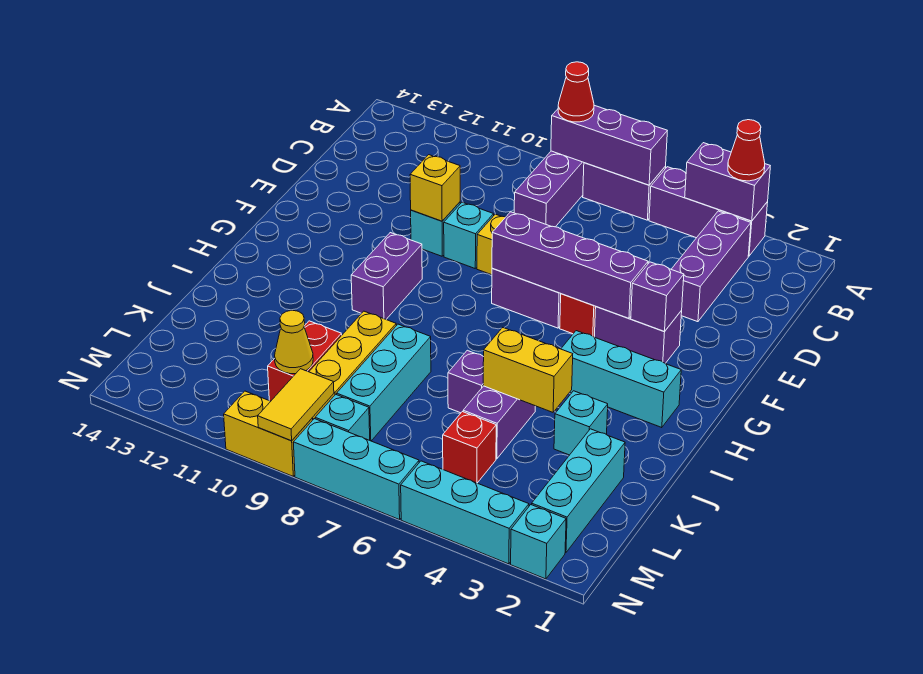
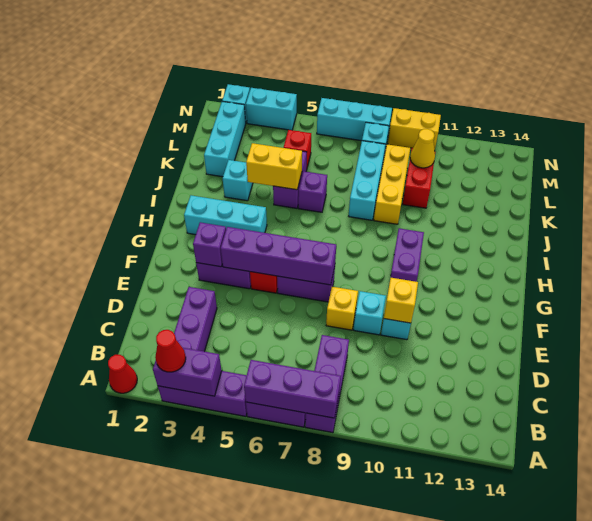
red 1x1 cone [558,62,594,122] -> red 1x1 cone moved to [108,355,137,393]
yellow 1x2 tile [258,369,334,441] -> none
cyan 1x3 brick [401,461,529,564] -> cyan 1x2 brick [246,88,297,130]

